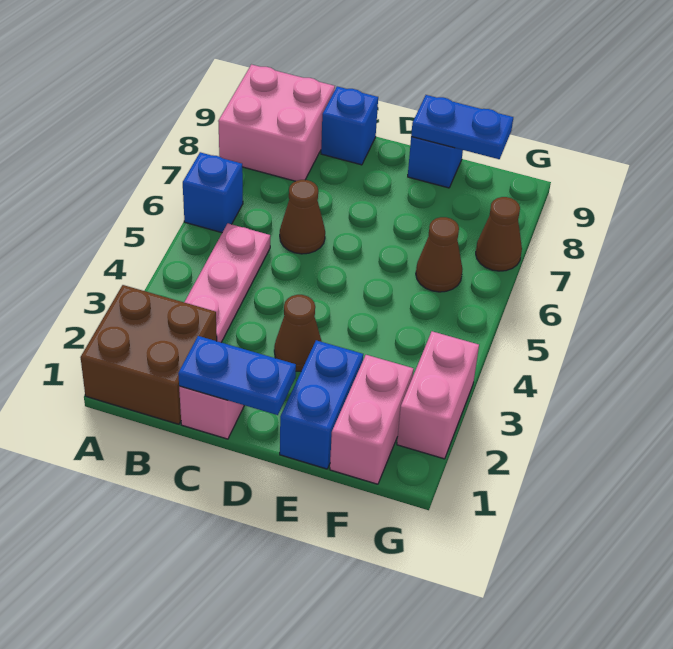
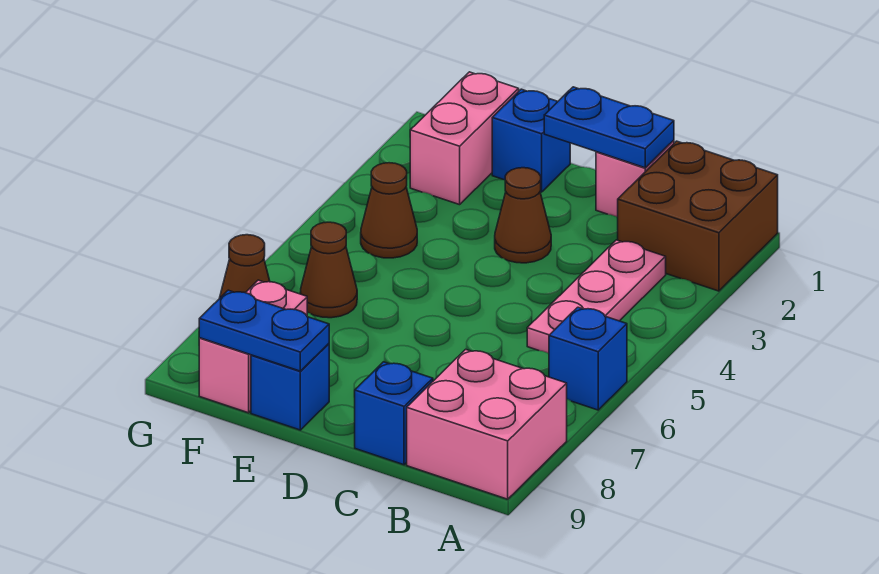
brown 1x1 cone [280,180,325,254] -> brown 1x1 cone moved to [361,163,417,258]
blue 1x2 brick [280,340,363,469] -> blue 1x1 brick [492,89,570,192]
pink 1x2 brick [397,331,479,459] -> pink 1x2 brick moved to [199,280,307,413]

